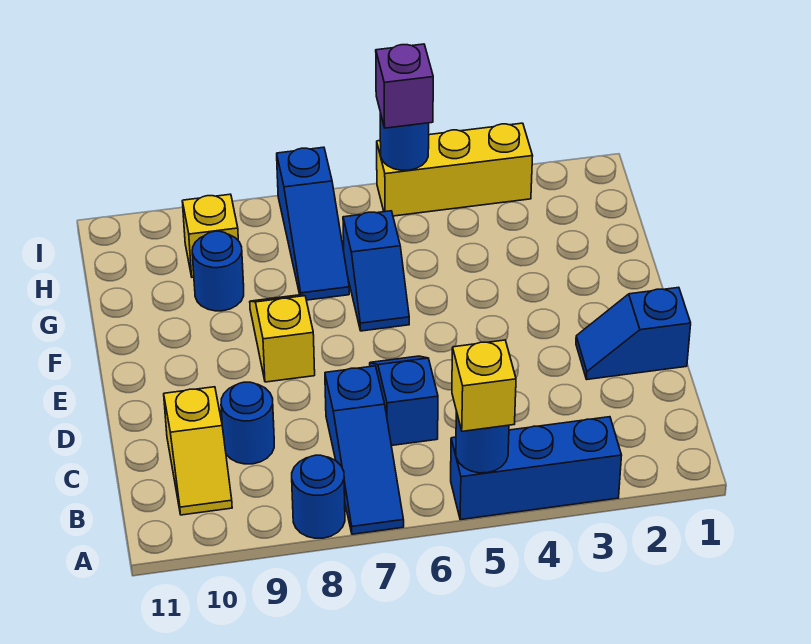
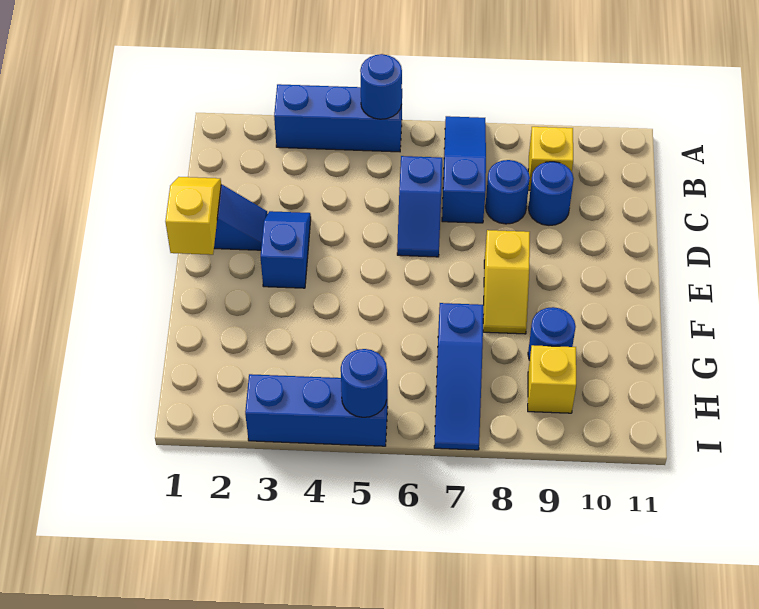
yellow 1x1 brick [452,340,516,431] -> yellow 1x1 brick moved to [528,127,573,190]
blue 1x1 round brick [292,455,345,538] -> blue 1x1 round brick moved to [485,160,530,224]
yellow 1x2 slope [164,387,232,515] -> yellow 1x2 slope moved to [165,177,221,255]
blue 1x2 slope [343,211,409,331] -> blue 1x2 slope moved to [261,211,311,288]
blue 1x3 slope [277,147,349,300] -> blue 1x3 slope turned to [434,303,483,450]
yellow 1x3 brick [377,123,533,216] -> blue 1x3 brick [245,374,388,446]
purple 1x1 brick [376,44,433,128] -> none

